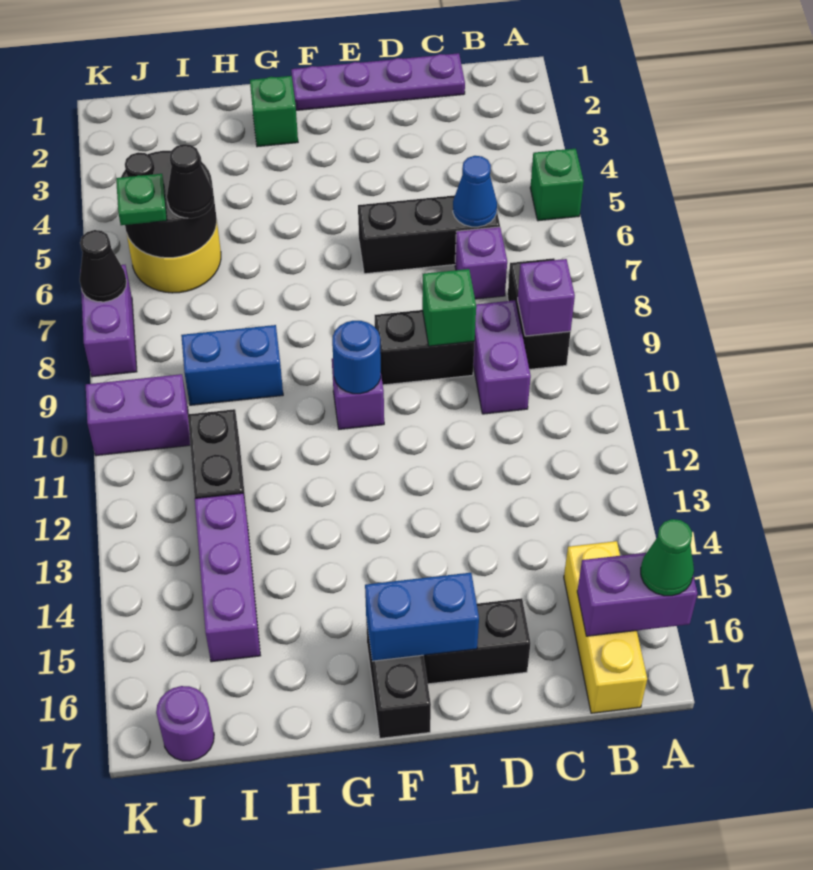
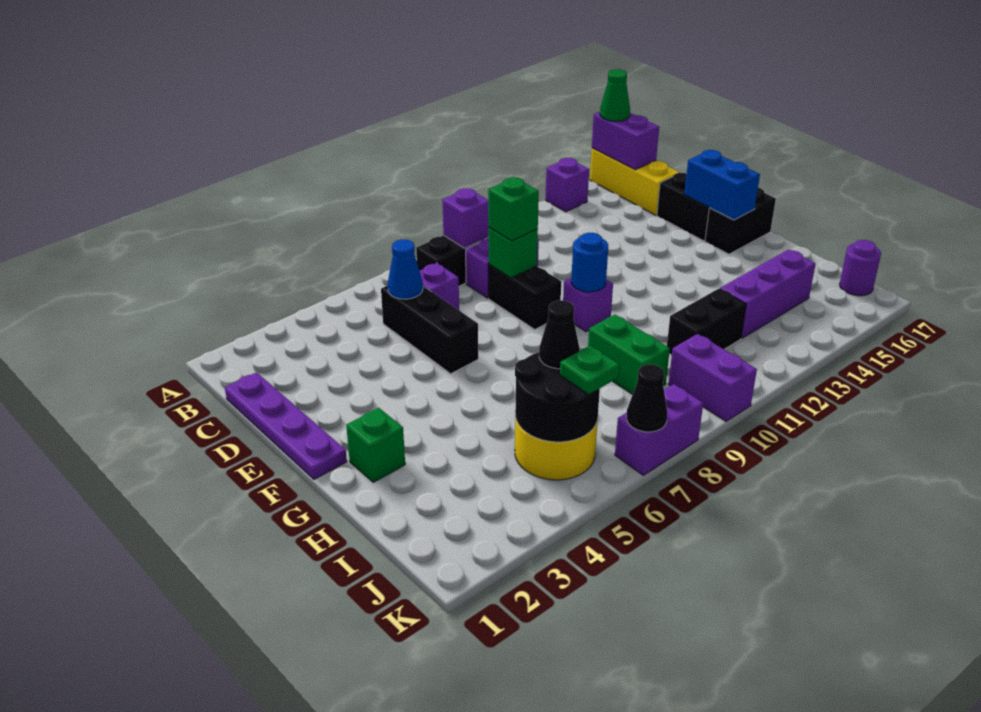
green 1x1 brick [530,149,584,221] -> green 1x1 brick moved to [488,177,539,241]
none -> purple 1x1 brick [545,158,589,212]
yellow 1x3 brick [564,541,647,713] -> yellow 1x3 brick turned to [590,148,679,215]
blue 1x2 brick [181,325,283,405] -> green 1x2 brick [588,315,670,395]

